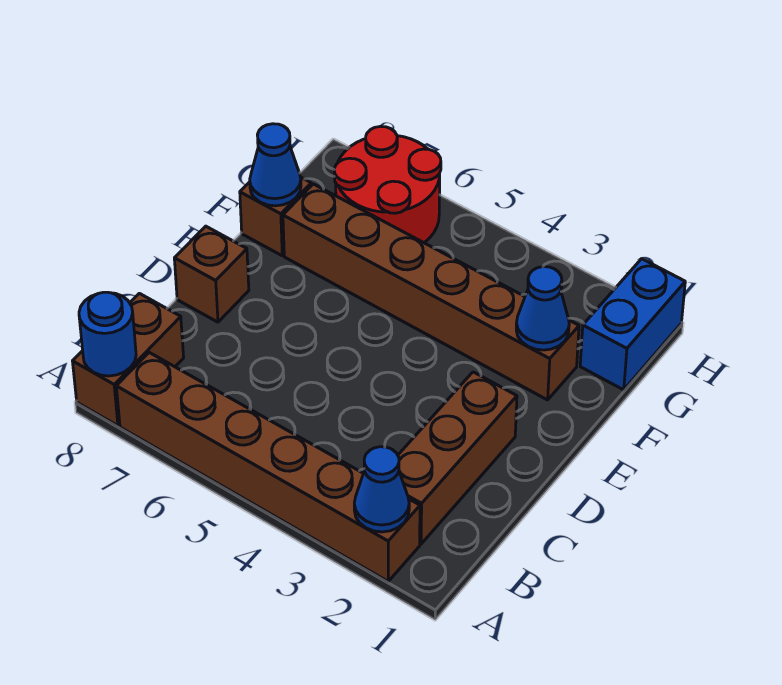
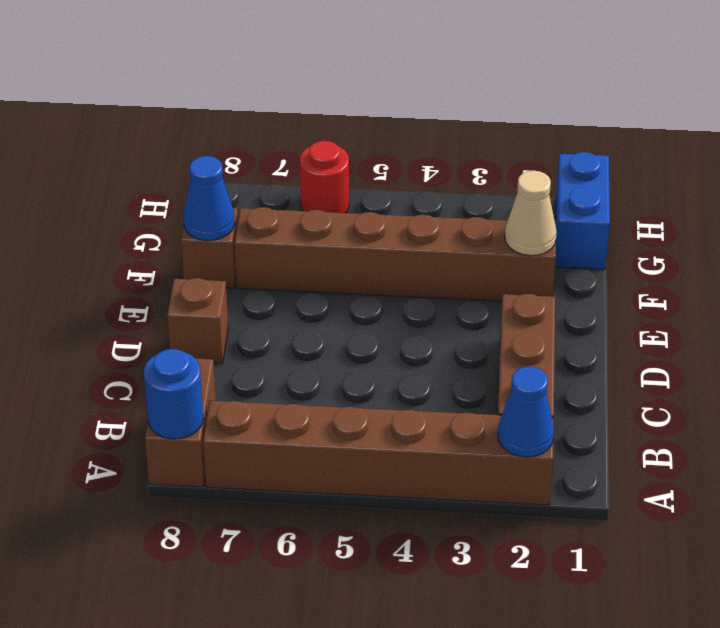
blue 1x1 cone [516,267,569,350] -> tan 1x1 cone [505,171,557,256]
red 2x2 round brick [334,126,441,243] -> red 1x1 round brick [300,141,349,213]

